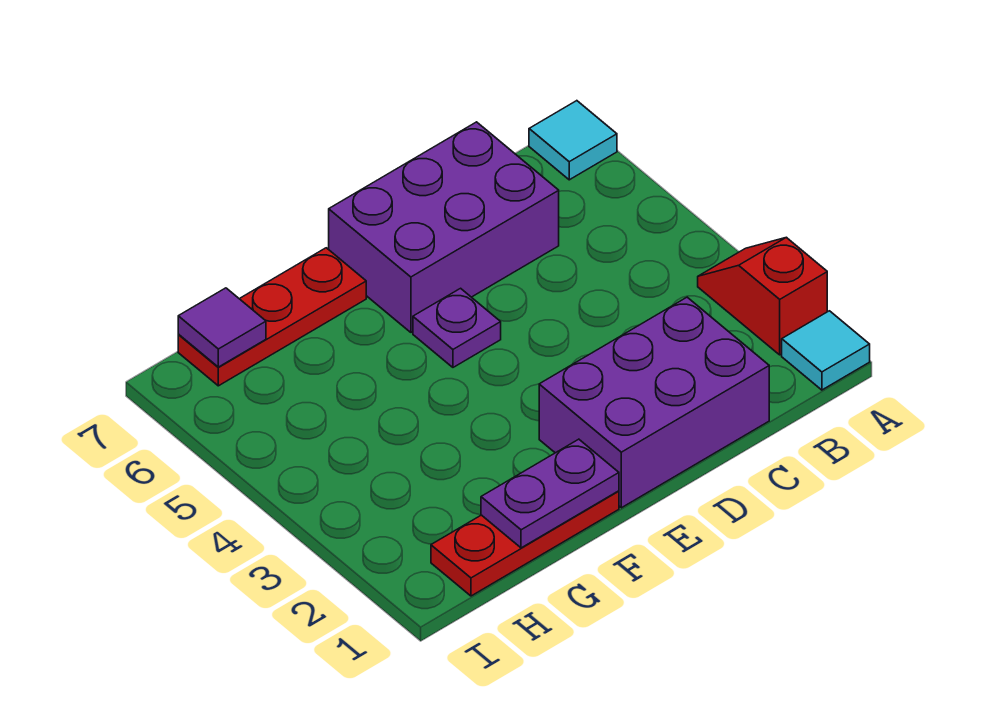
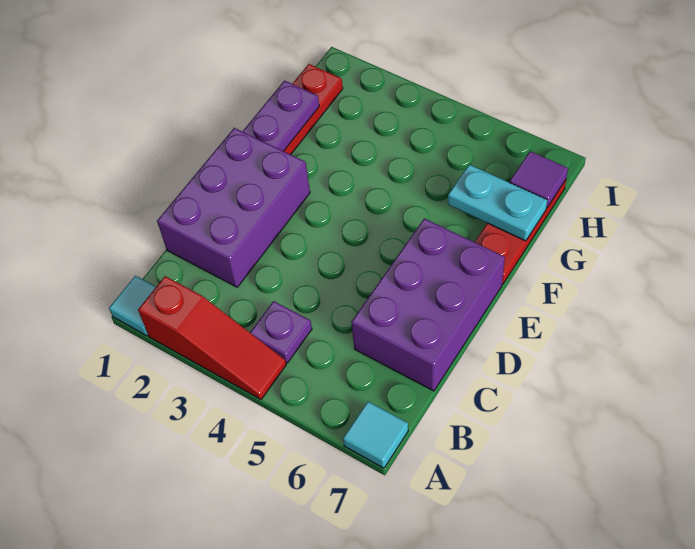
red 1x2 slope [698,237,827,355] -> red 1x3 slope [138,276,286,399]
purple 1x1 plate [413,288,501,367] -> purple 1x1 plate moved to [250,301,312,363]
none -> cyan 1x2 plate [448,165,547,241]

